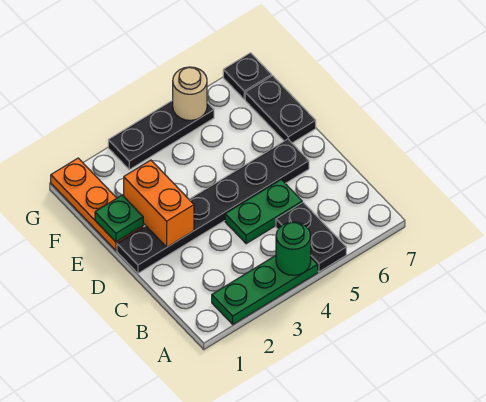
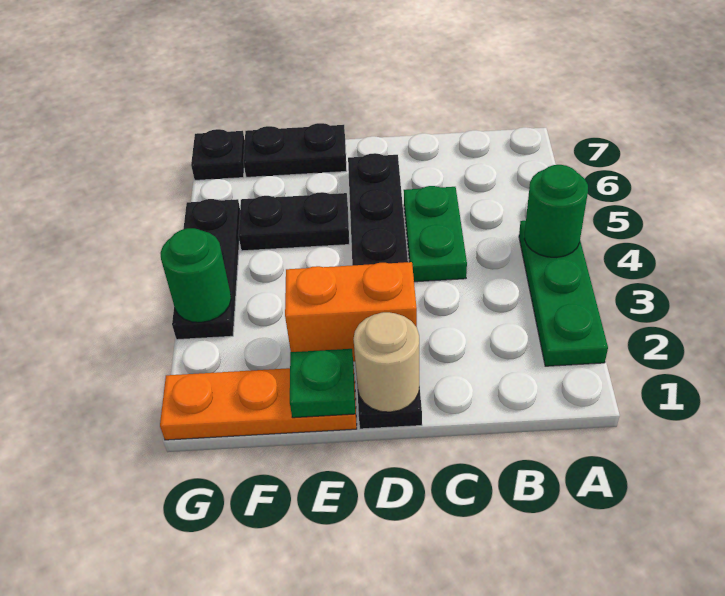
black 1x2 plate [276,202,346,272] -> black 1x2 plate moved to [238,192,349,251]
none -> green 1x1 round brick [161,228,231,322]
tan 1x1 round brick [173,67,207,120] -> tan 1x1 round brick moved to [353,312,419,412]

